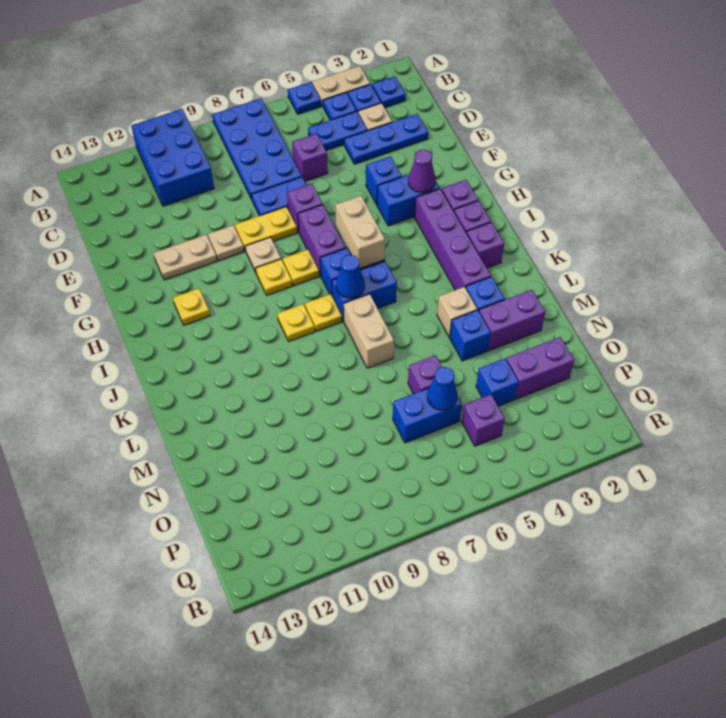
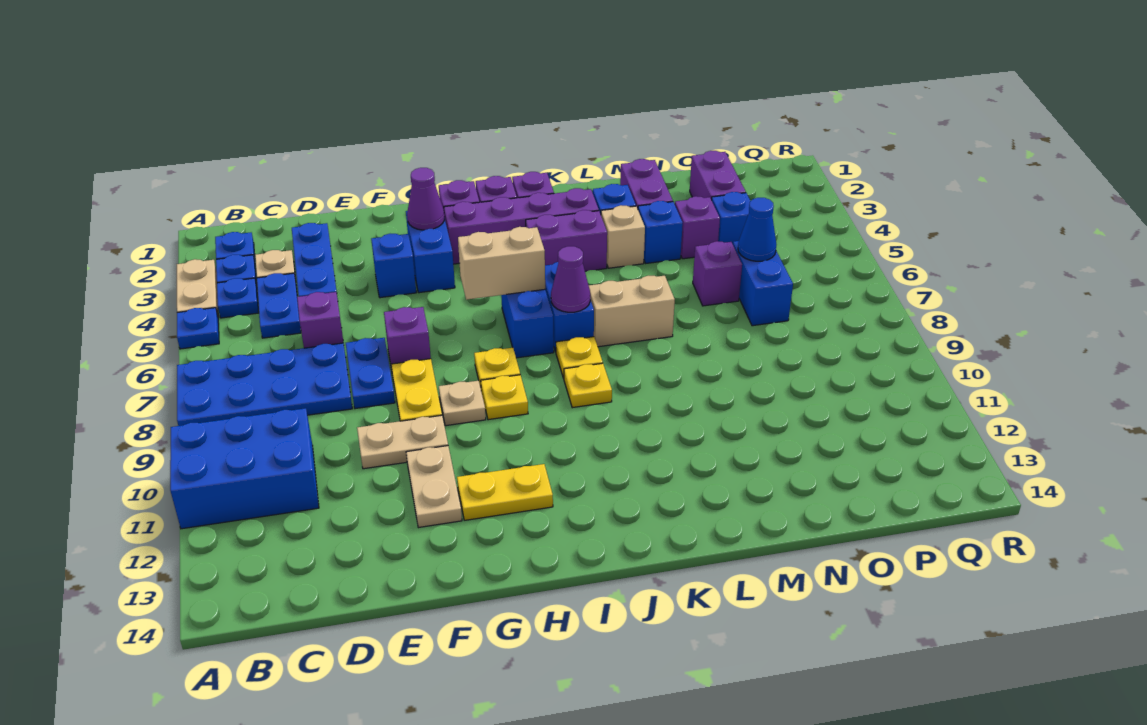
tan 1x1 plate [208,225,244,261] -> tan 1x2 plate [357,415,448,469]
purple 1x2 brick [298,205,346,276] -> purple 1x2 brick moved to [526,210,607,271]
yellow 1x1 plate [173,288,210,325] -> yellow 1x2 plate [457,464,553,520]
blue 1x1 cone [336,255,365,298] -> purple 1x1 cone [551,246,590,312]
purple 1x1 brick [462,394,505,446] -> purple 1x1 brick moved to [675,196,720,259]

